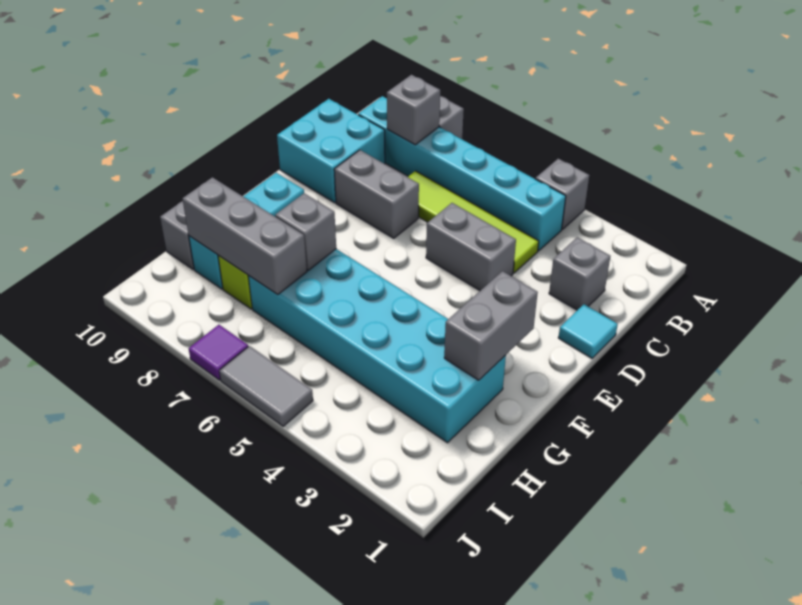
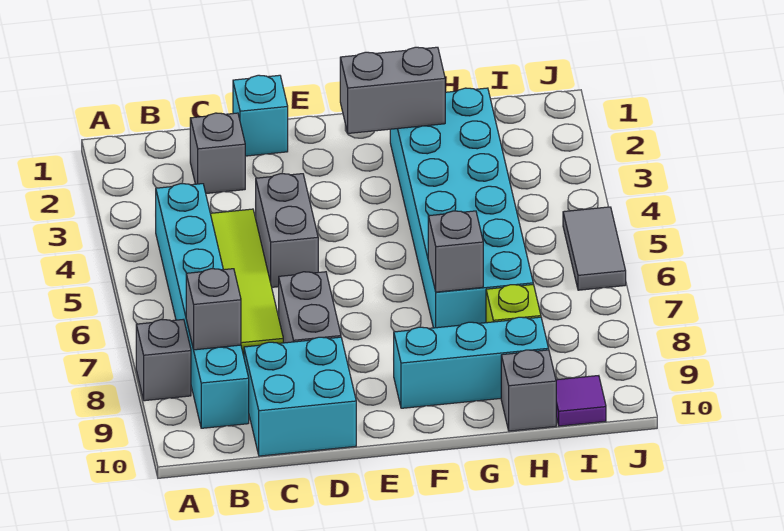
grey 1x1 brick [536,159,589,230] -> none
cyan 1x1 tile [558,304,618,358] -> cyan 1x1 brick [233,75,288,156]
grey 1x3 brick [183,177,307,294] -> none
purple 1x1 tile [189,325,248,380] -> purple 1x1 tile moved to [556,376,606,426]

